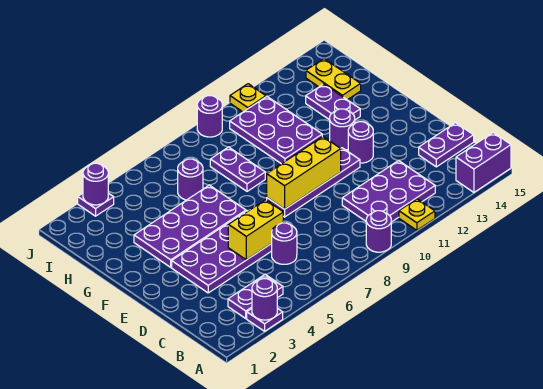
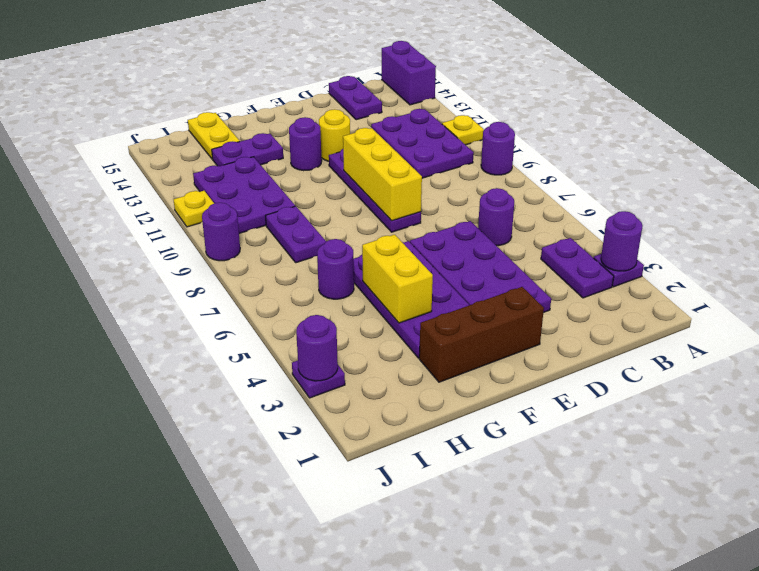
yellow 1x2 brick [228,200,283,260] -> yellow 1x2 brick moved to [362,235,433,323]
none -> brown 1x3 brick [419,287,544,382]
purple 1x1 round brick [348,122,373,163] -> yellow 1x1 round brick [319,109,350,161]
purple 1x2 plate [210,147,265,191] -> purple 1x2 plate turned to [266,206,326,263]
purple 2x3 plate [230,97,322,164] -> purple 2x3 plate turned to [193,157,295,233]
yellow 1x2 plate [306,59,361,100] -> yellow 1x2 plate turned to [188,112,240,159]

